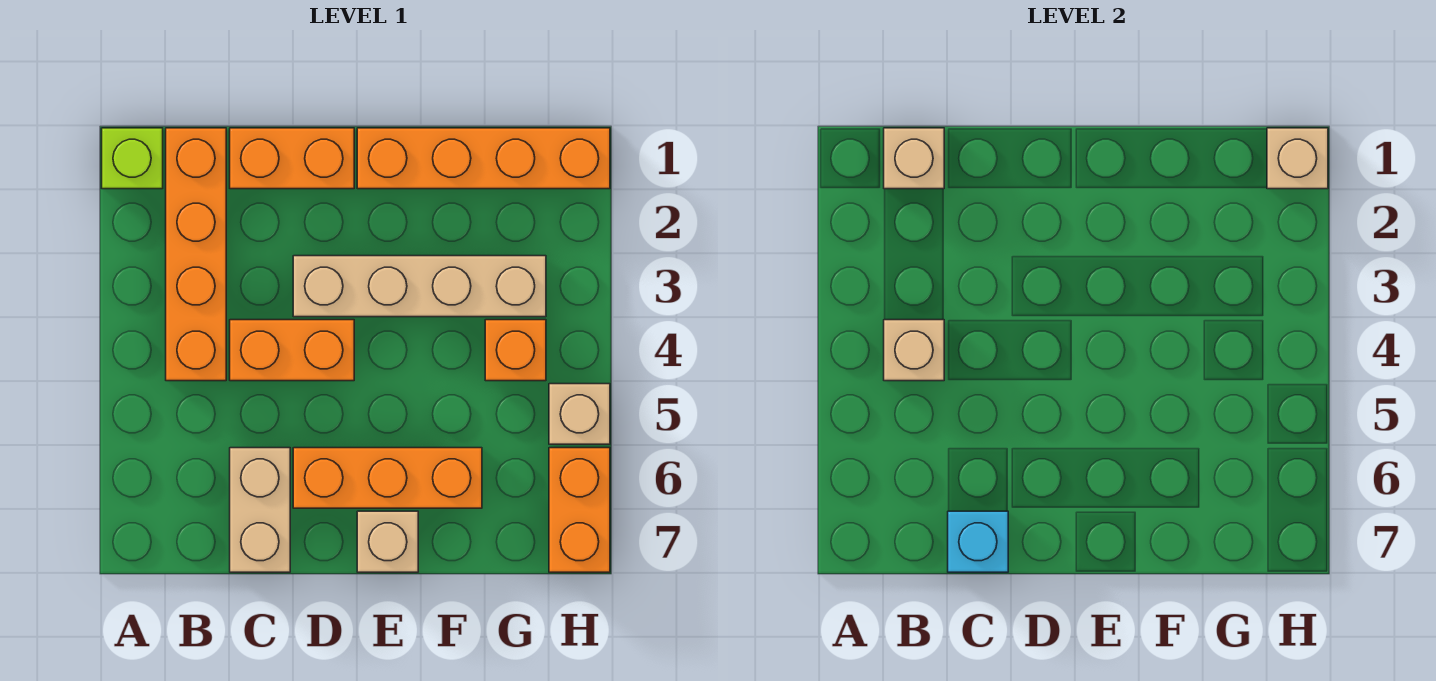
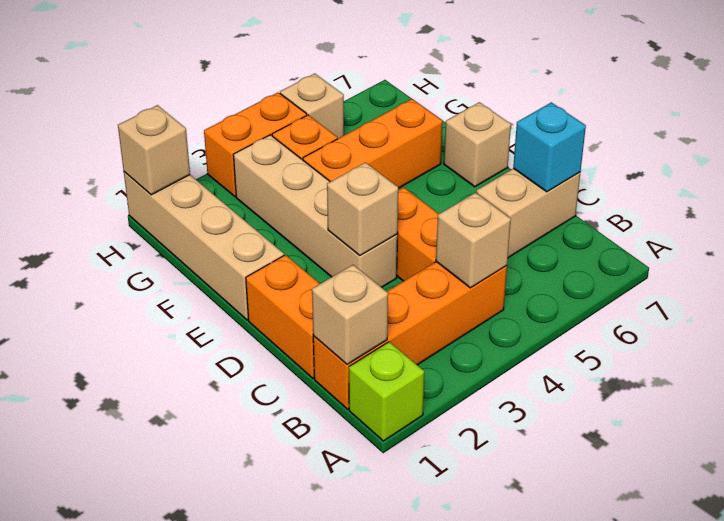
none -> tan 1x1 brick [327,162,398,256]
orange 1x3 brick [293,448,482,508] -> orange 1x3 brick turned to [303,99,443,188]
orange 1x4 brick [357,128,610,189] -> tan 1x4 brick [124,172,284,320]
orange 1x2 brick [549,448,610,572] -> orange 1x2 brick moved to [204,92,307,197]

